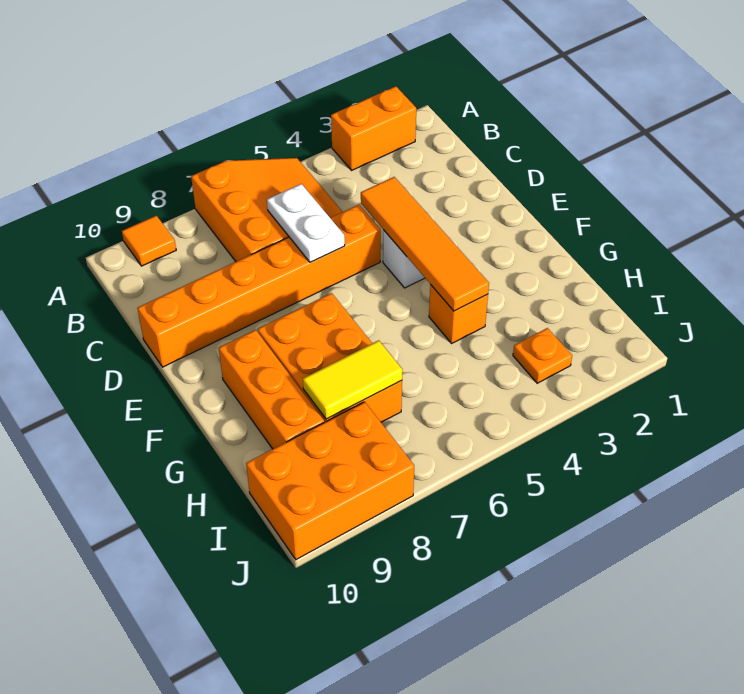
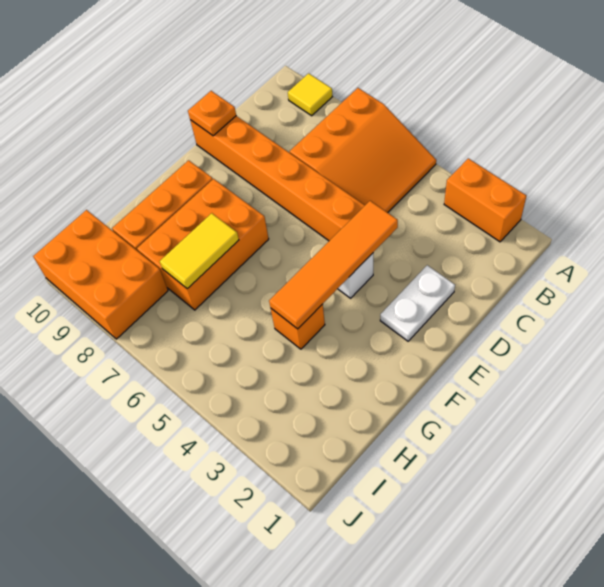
orange 1x1 tile [122,216,176,266] -> yellow 1x1 tile [288,73,332,116]
white 1x2 plate [267,184,345,262] -> white 1x2 plate moved to [380,265,455,341]
yellow 1x2 tile [303,340,402,419] -> yellow 1x2 tile turned to [160,213,239,289]
orange 1x1 plate [513,328,572,383] -> orange 1x1 plate moved to [188,91,236,136]

